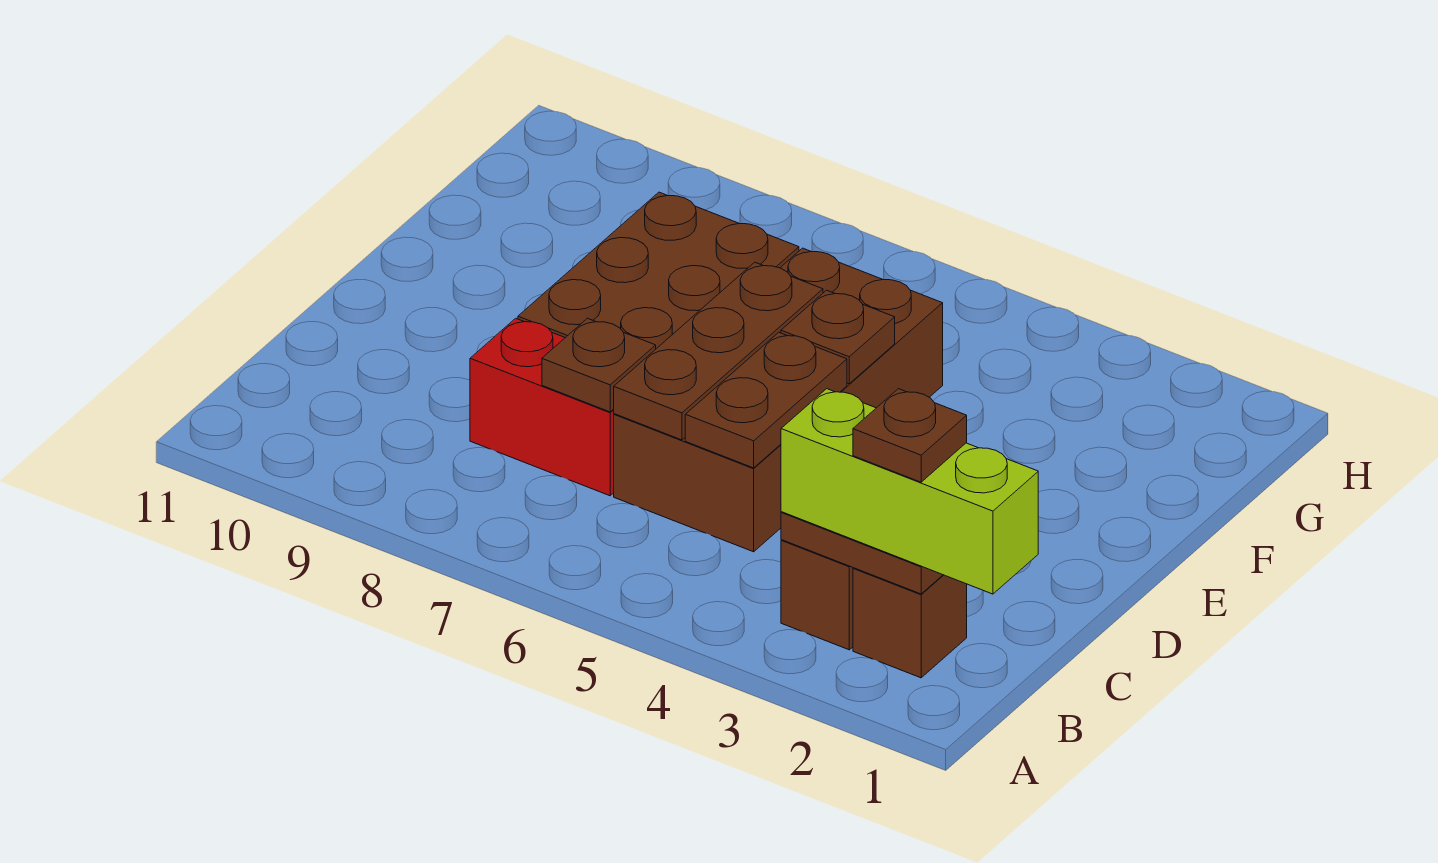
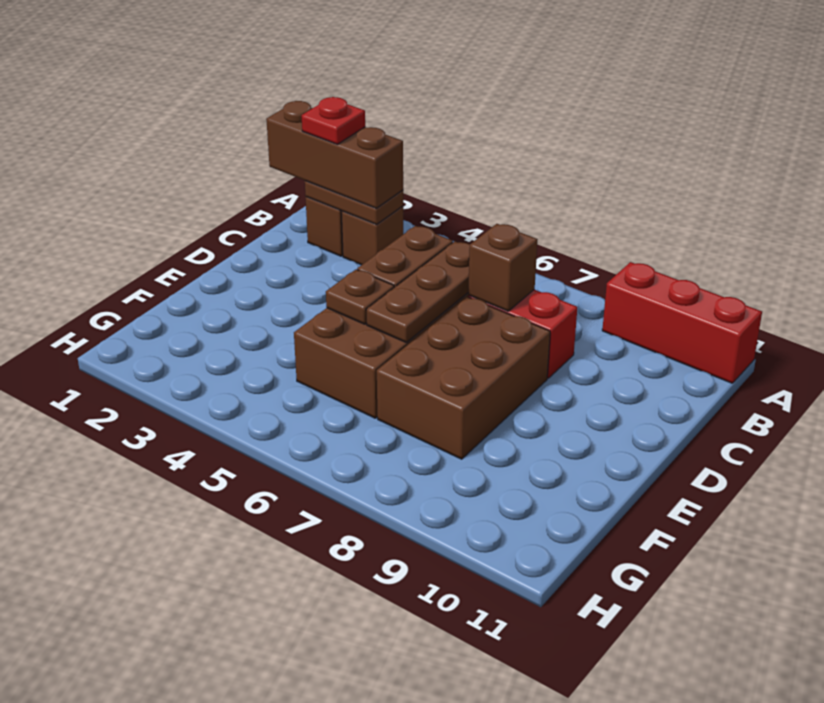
none -> red 1x3 brick [602,262,762,383]
lime 1x3 brick [781,389,1038,594] -> brown 1x3 brick [266,101,403,208]
brown 1x1 plate [853,389,967,482] -> red 1x1 plate [302,97,365,144]
brown 1x1 plate [542,318,656,412] -> brown 1x1 brick [468,224,538,311]

